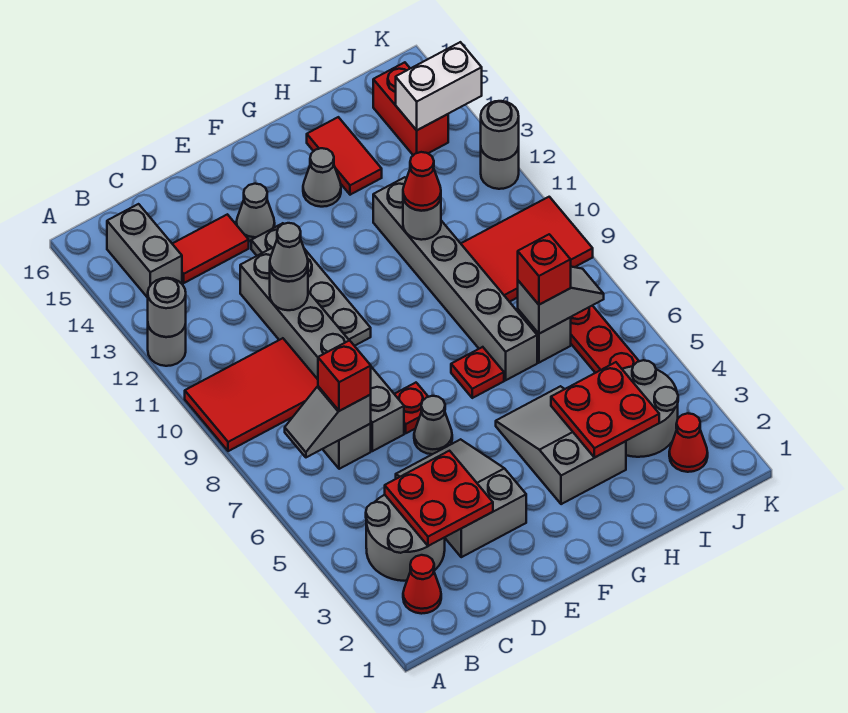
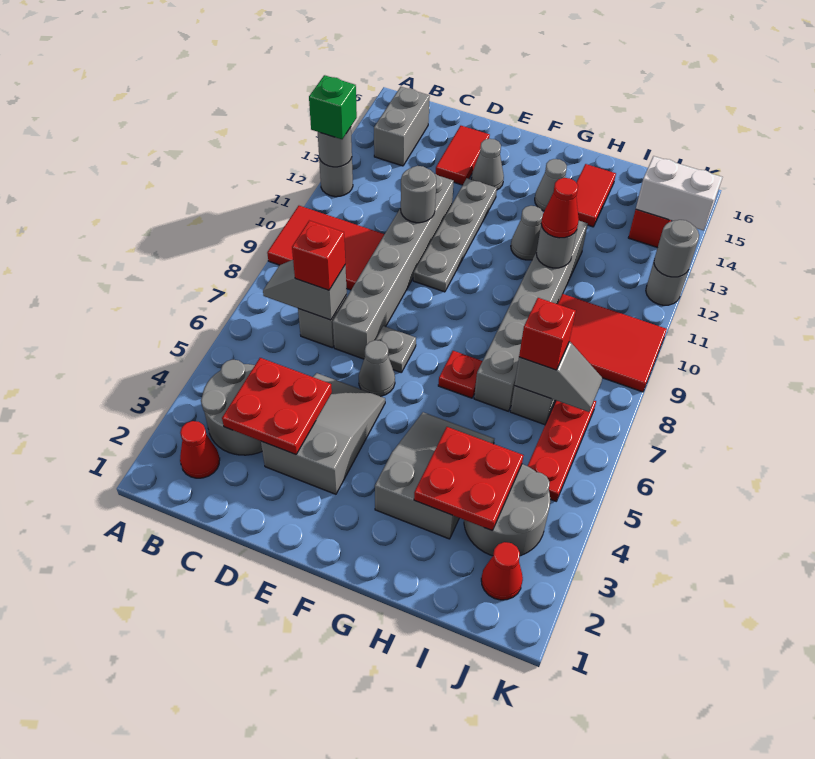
none -> green 1x1 brick [309,75,357,139]
red 1x2 tile [172,214,249,283] -> red 1x2 tile turned to [436,126,490,185]
grey 1x1 cone [270,223,308,281] -> grey 1x1 cone moved to [511,206,543,260]
red 1x1 plate [395,383,428,433] -> grey 1x1 plate [375,326,416,373]

